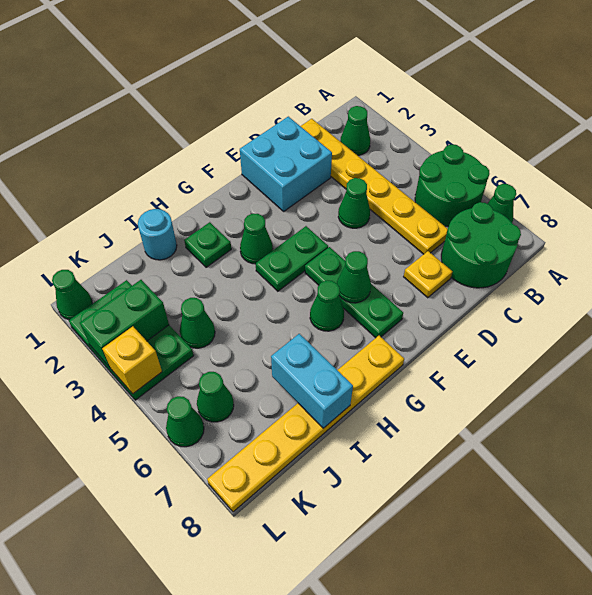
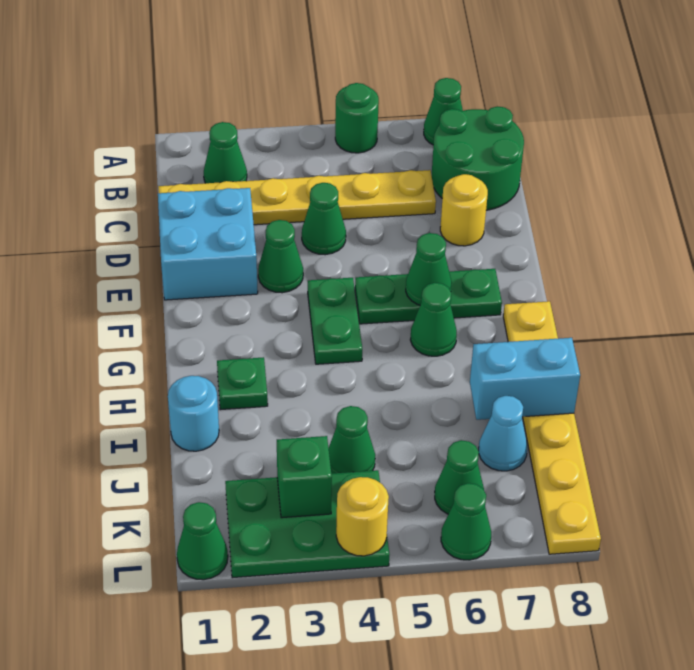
green 2x2 round brick [415,145,489,227] -> green 1x1 round brick [335,83,379,153]
yellow 1x1 plate [404,251,453,298] -> yellow 1x1 round brick [440,174,488,246]
green 1x1 cone [240,214,273,264] -> green 1x1 cone moved to [258,220,303,293]
none -> cyan 1x1 cone [479,396,527,471]
green 1x2 brick [80,280,169,367] -> green 1x1 brick [277,436,332,518]
yellow 1x1 brick [102,326,162,394] -> yellow 1x1 round brick [336,477,389,556]

